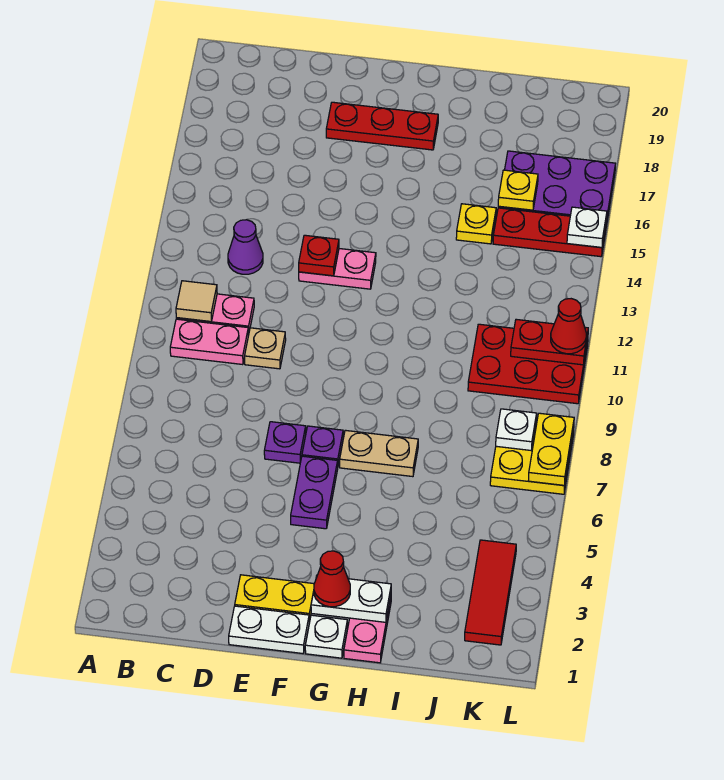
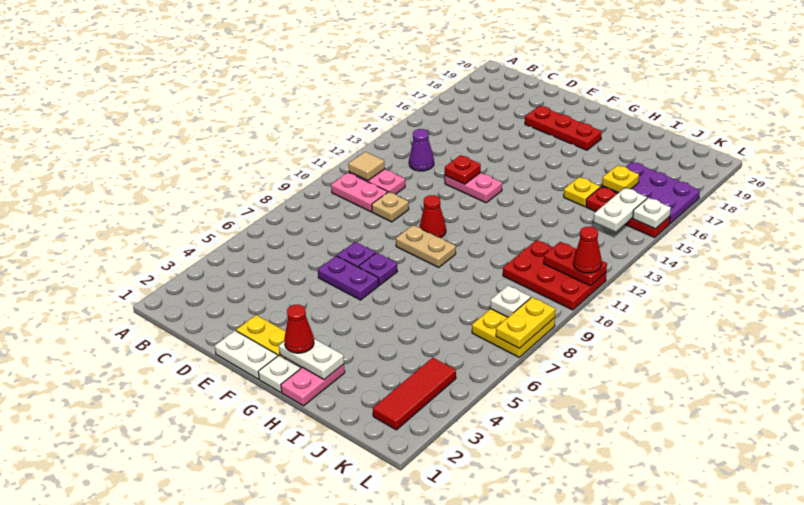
purple 1x2 plate [291,456,338,529] -> purple 1x2 plate turned to [318,256,379,300]
none -> red 1x1 cone [419,195,446,238]
tan 1x2 plate [340,430,418,477] -> tan 1x2 plate moved to [396,225,456,267]
none -> white 1x2 plate [594,188,647,232]

